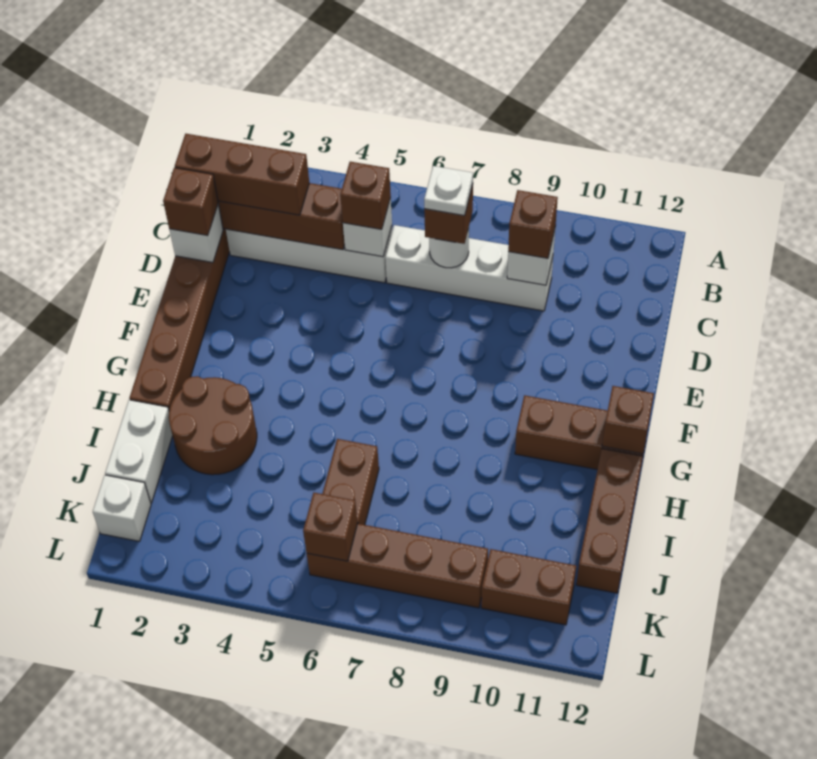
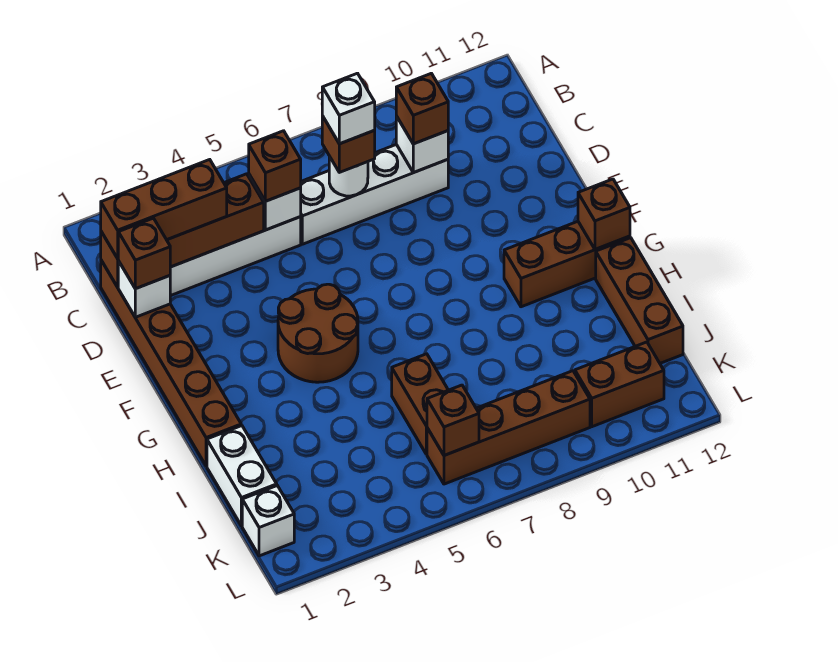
white 1x1 plate [424,166,473,216] -> white 1x1 brick [322,73,375,144]
brown 2x2 round brick [169,376,257,475] -> brown 2x2 round brick moved to [278,284,358,382]

